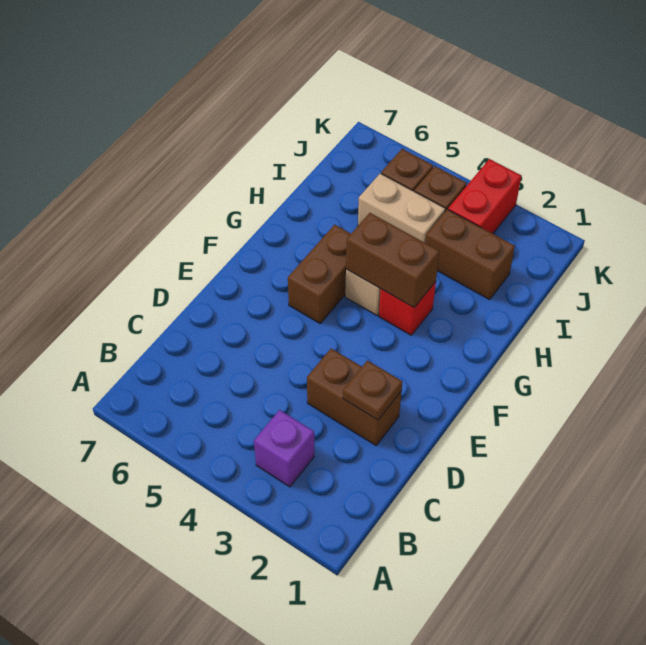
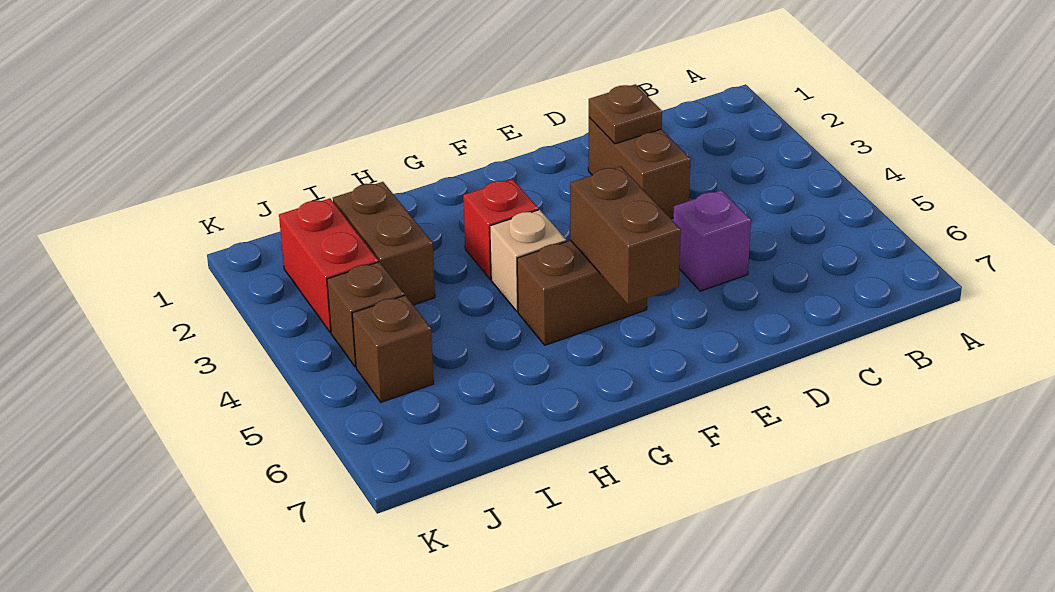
purple 1x1 brick [254,410,314,487] -> purple 1x1 brick moved to [673,190,751,291]
brown 1x2 brick [346,213,440,308] -> brown 1x2 brick moved to [570,166,681,305]
tan 1x2 brick [358,173,445,243] -> none
red 1x2 brick [448,159,521,234] -> red 1x2 brick turned to [279,198,378,333]

